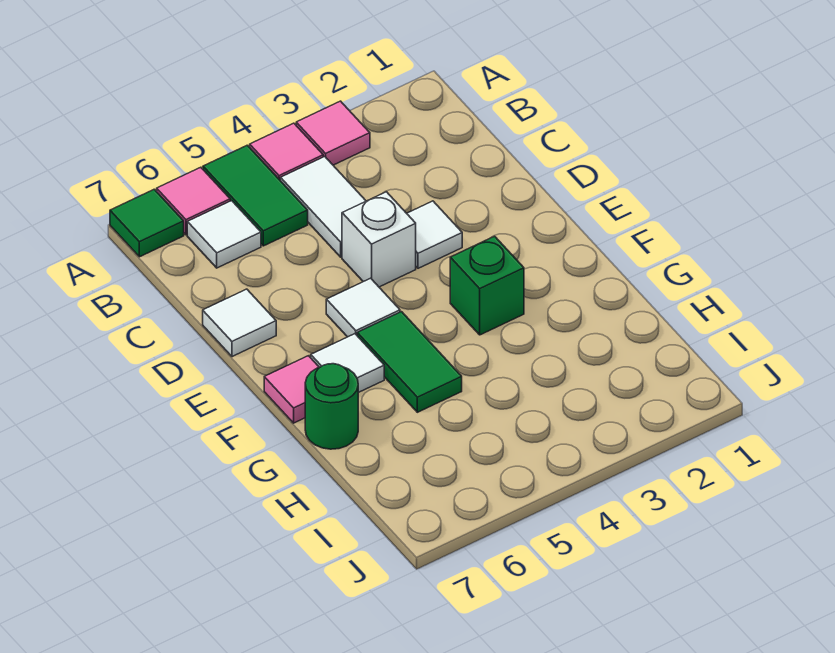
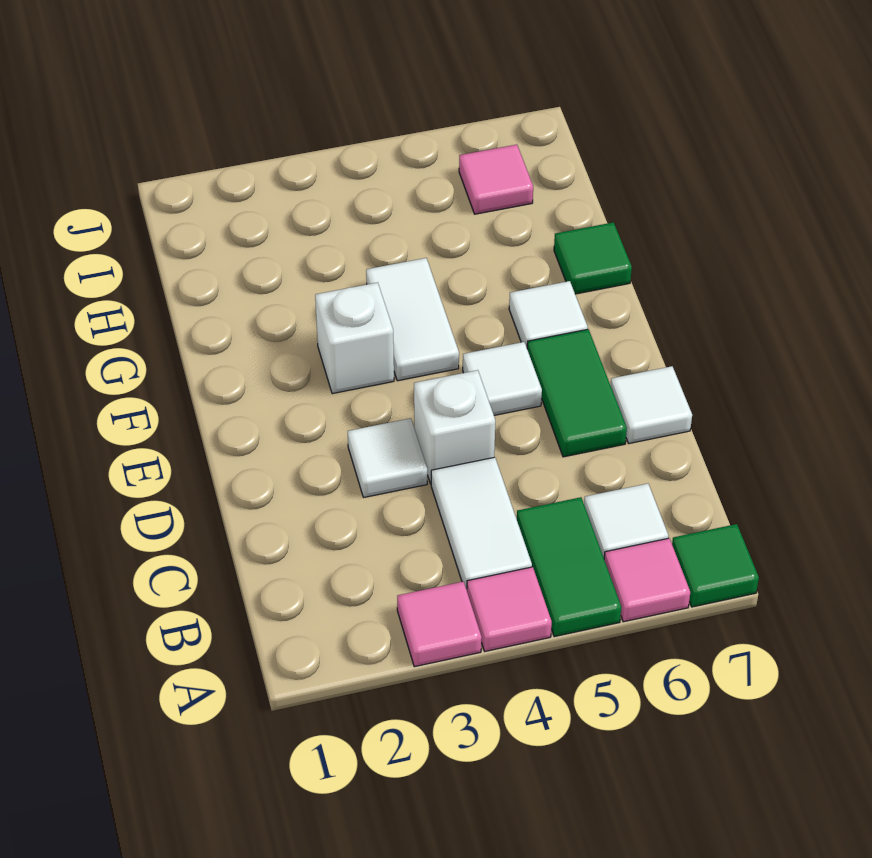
green 1x1 brick [450,236,524,335] -> white 1x1 brick [315,282,394,394]
none -> white 1x2 tile [366,258,459,381]
green 1x2 tile [357,312,462,412] -> green 1x2 tile moved to [527,329,627,457]
pink 1x1 tile [264,356,319,423] -> pink 1x1 tile moved to [459,145,533,214]
green 1x1 round brick [305,364,358,449] -> green 1x1 tile [554,222,632,294]

